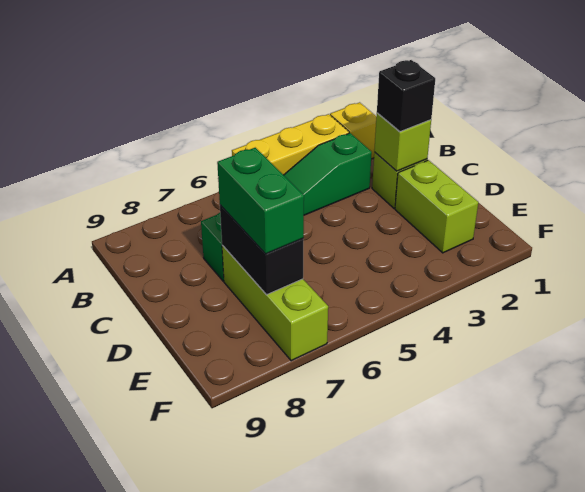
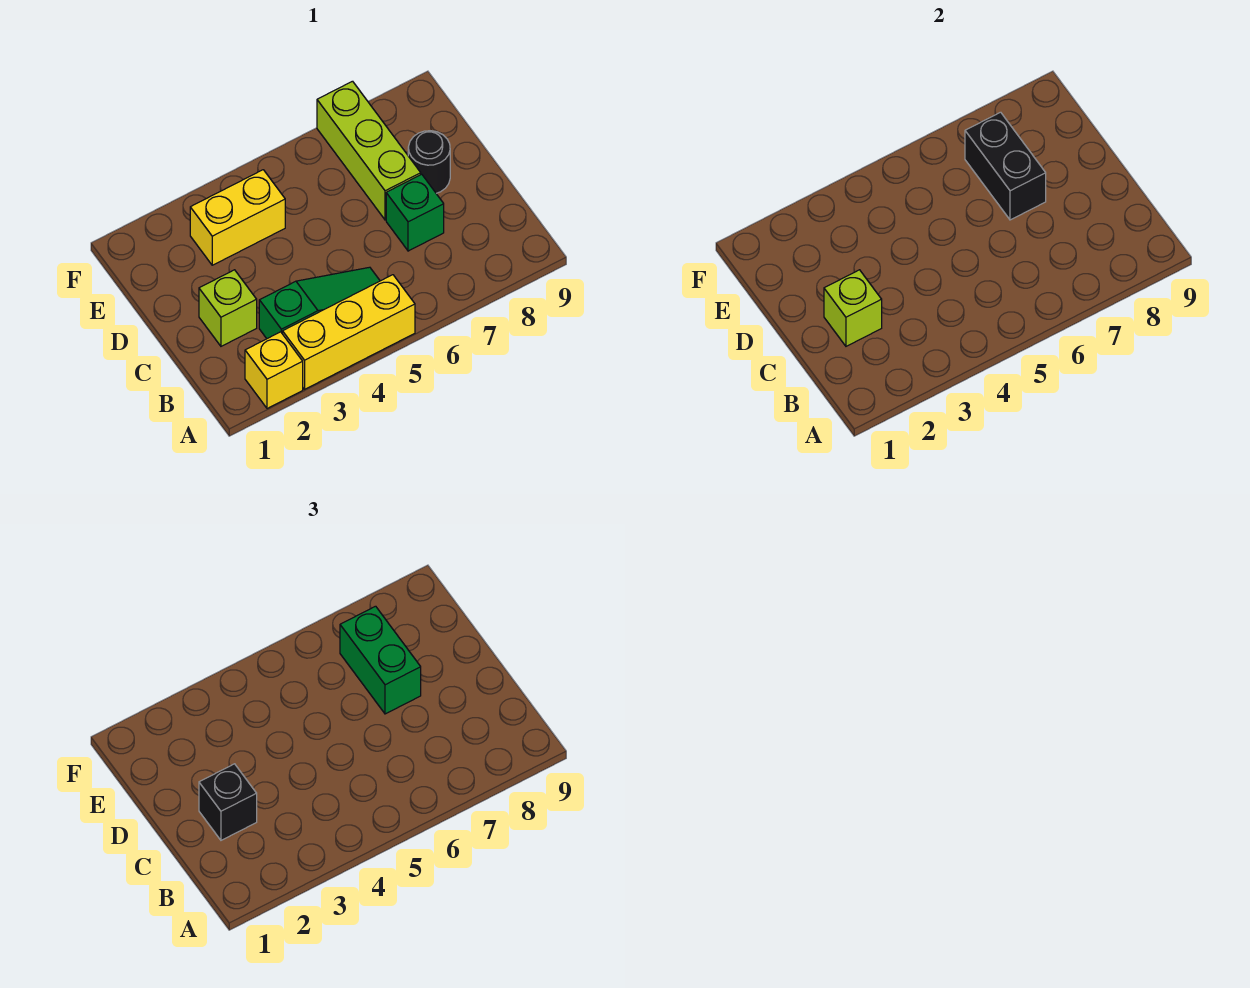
lime 1x2 brick [395,160,478,253] -> none
none -> black 1x1 round brick [408,131,450,193]
none -> yellow 1x2 brick [190,170,285,265]

